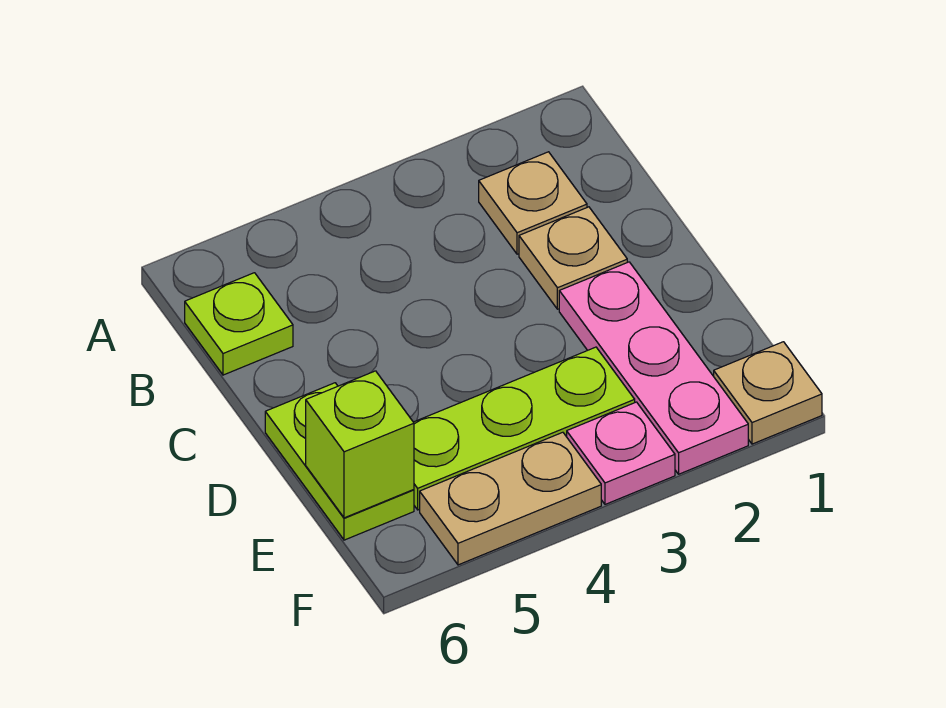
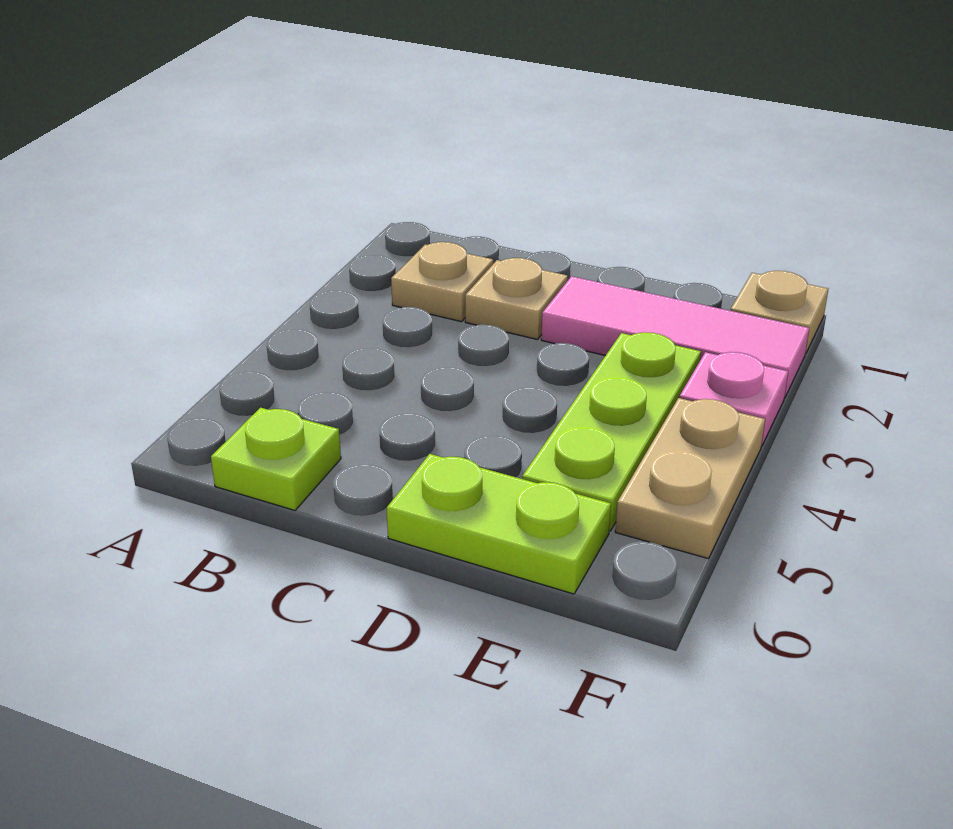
pink 1x3 plate [559,262,748,474] -> pink 1x3 tile [541,276,809,398]
lime 1x1 brick [306,371,414,518] -> none

